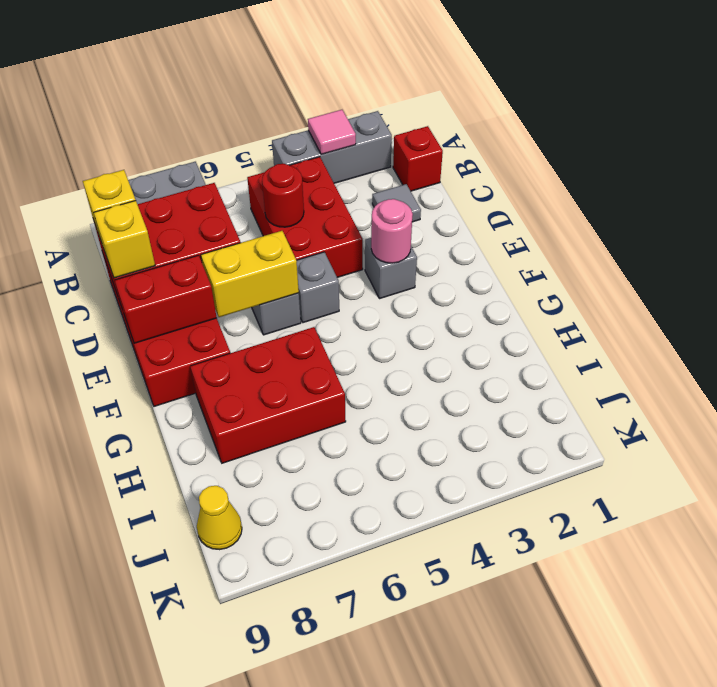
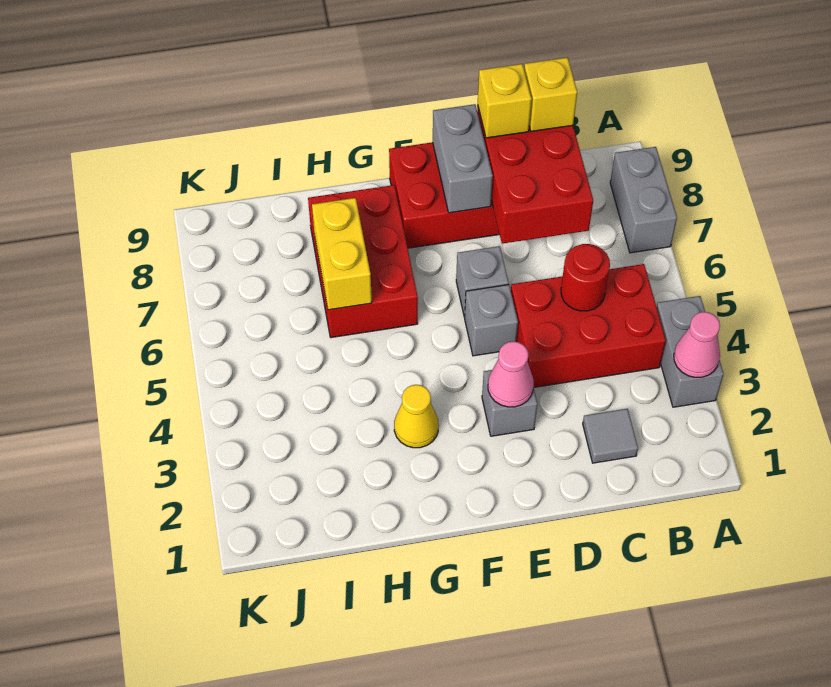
grey 1x3 brick [272,111,392,183] -> grey 1x2 brick [657,296,724,407]
pink 1x1 tile [308,110,356,154] -> pink 1x1 cone [674,312,720,377]
red 1x1 brick [393,126,443,191] -> none
pink 1x1 round brick [371,199,413,263] -> pink 1x1 cone [488,341,534,407]
yellow 1x2 brick [201,231,299,317] -> yellow 1x2 brick moved to [312,198,372,310]
red 1x2 brick [115,255,217,343] -> grey 1x2 brick [433,104,493,213]
yellow 1x1 cone [197,486,242,550] -> yellow 1x1 cone moved to [394,385,439,448]

